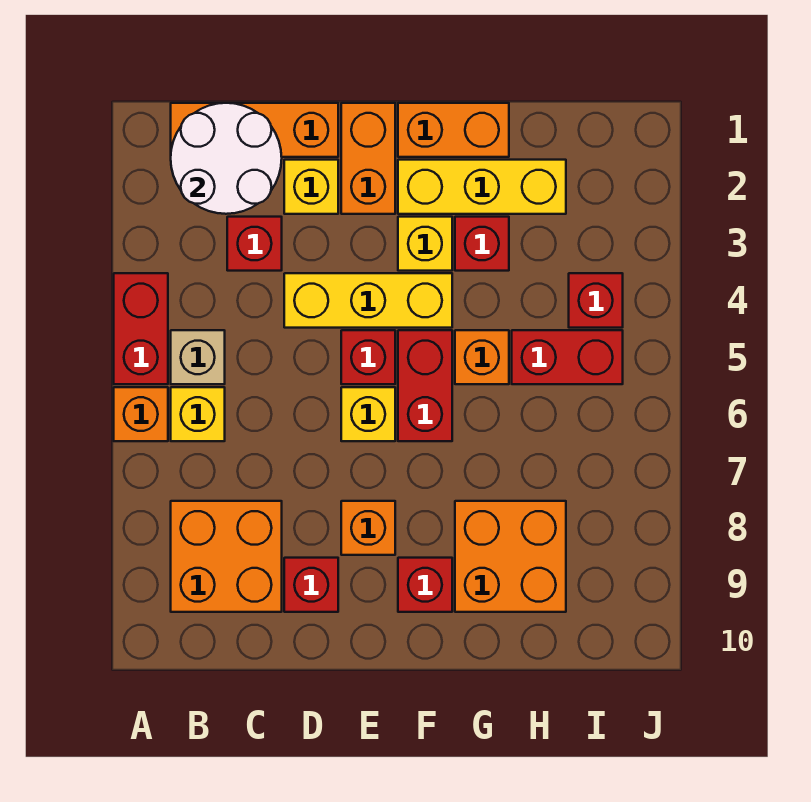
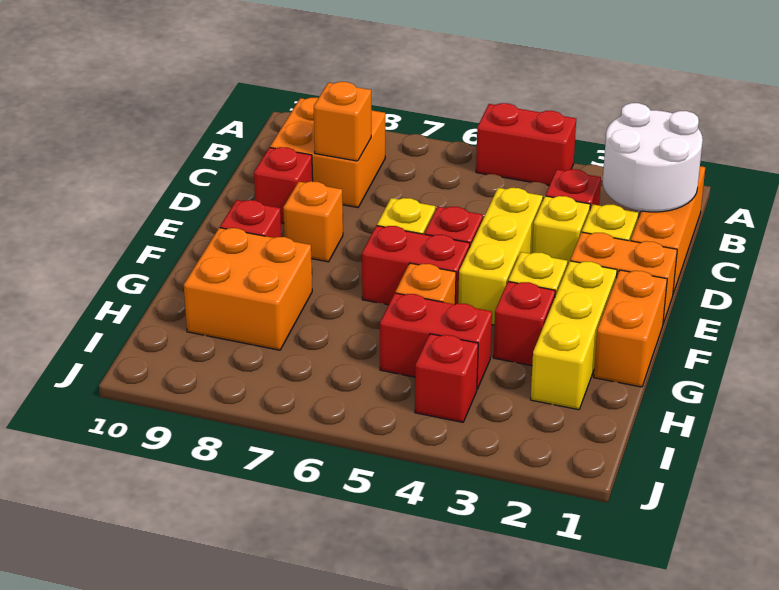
orange 1x1 brick [114,387,168,441] -> orange 1x1 brick moved to [314,82,371,161]
tan 1x1 brick [171,330,225,384] -> none
yellow 1x1 brick [171,387,225,441] -> yellow 1x1 brick moved to [532,196,590,267]
red 1x2 brick [512,330,623,384] -> red 1x2 brick turned to [380,293,492,389]

